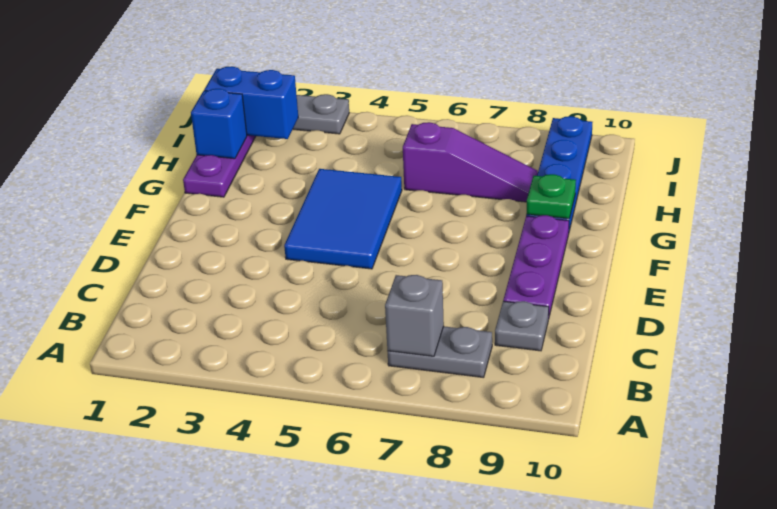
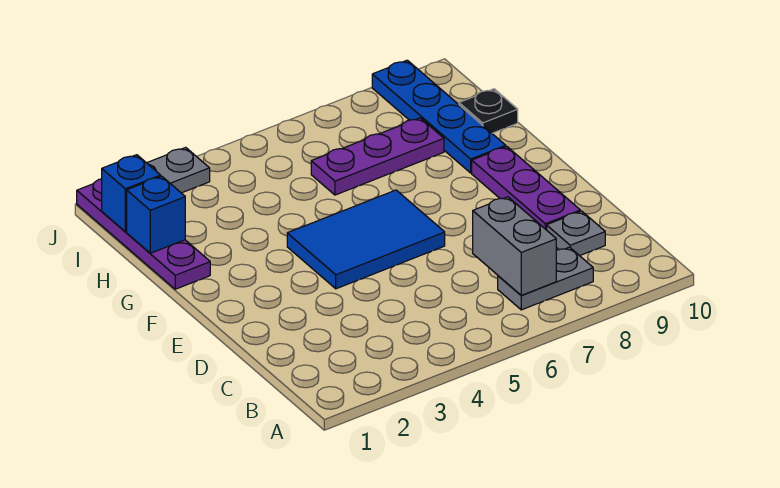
grey 1x1 brick [385,275,444,356] -> grey 1x2 brick [473,197,556,295]
blue 2x3 tile [284,169,402,269] -> blue 2x3 tile turned to [287,190,445,289]
green 1x1 plate [527,174,576,219] -> none
purple 1x3 slope [403,122,538,202] -> purple 1x3 plate [311,118,444,195]
none -> black 1x1 plate [459,89,518,133]
blue 1x2 brick [204,66,298,139] -> blue 1x1 brick [102,155,161,232]

